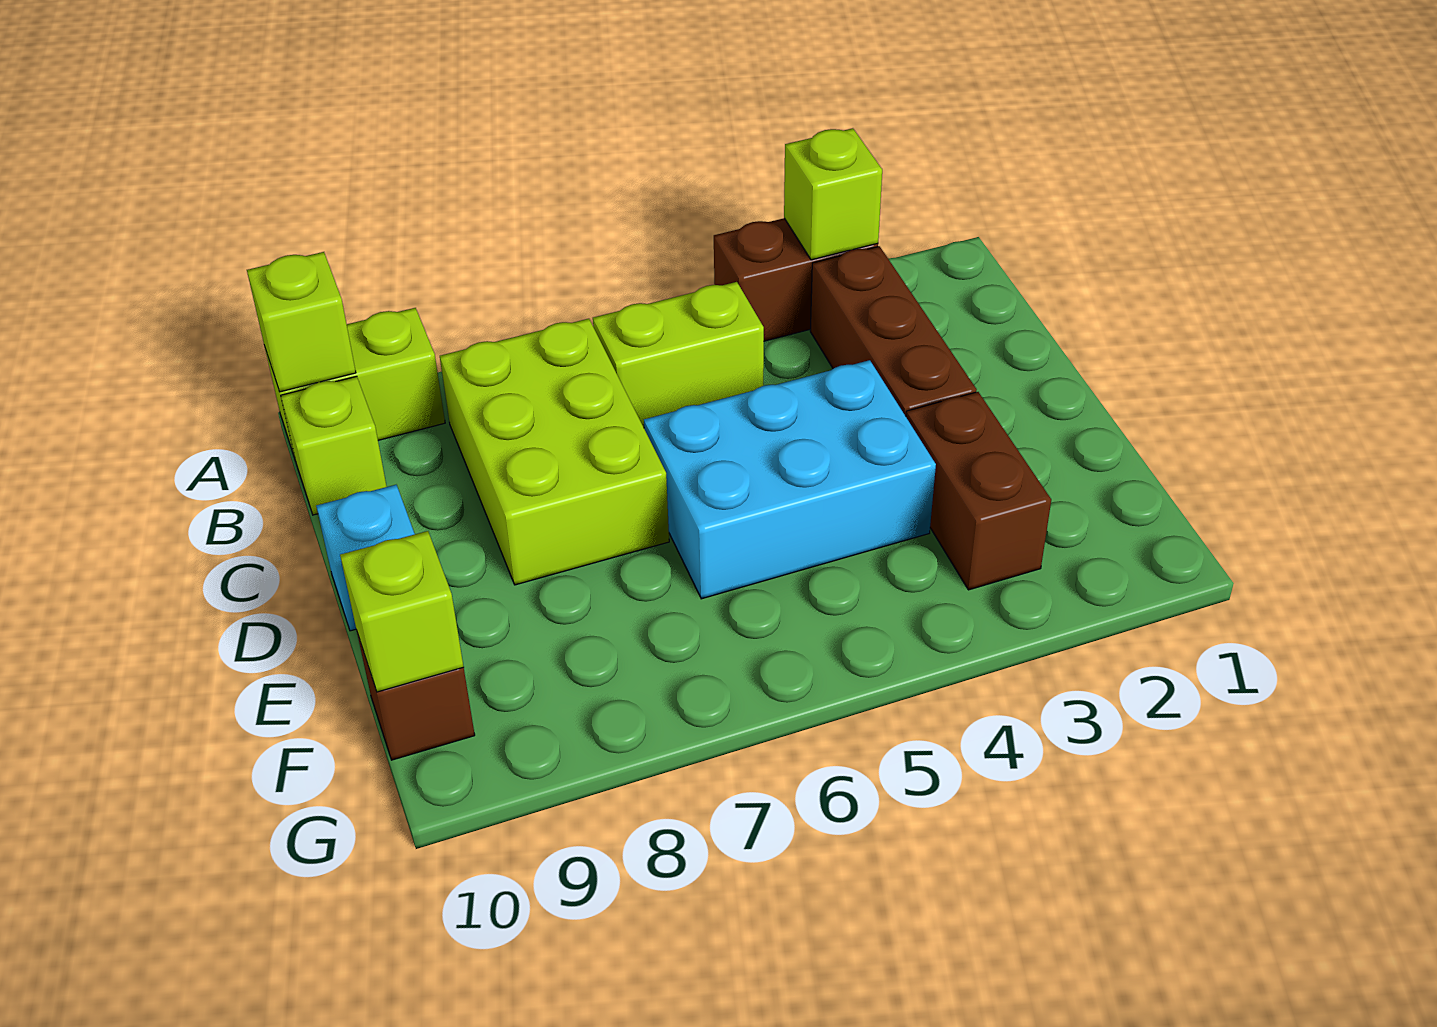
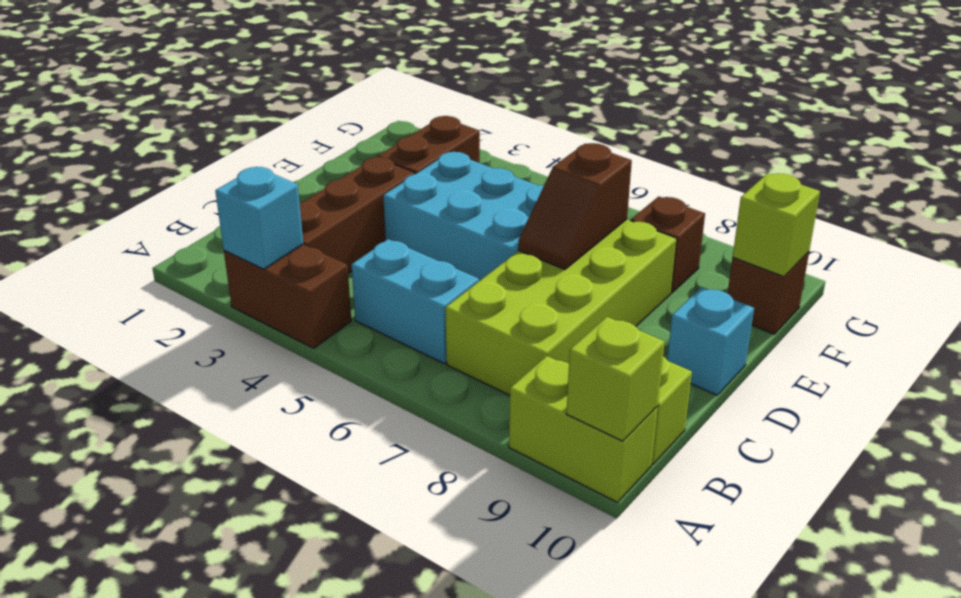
lime 1x1 brick [784,128,882,260] -> cyan 1x1 brick [215,167,303,269]
lime 1x2 brick [593,282,764,427] -> cyan 1x2 brick [351,239,479,363]
lime 2x3 brick [440,319,669,585] -> lime 2x4 brick [445,219,677,395]
none -> brown 1x2 slope [518,143,632,270]
none -> brown 1x1 brick [631,197,705,293]

